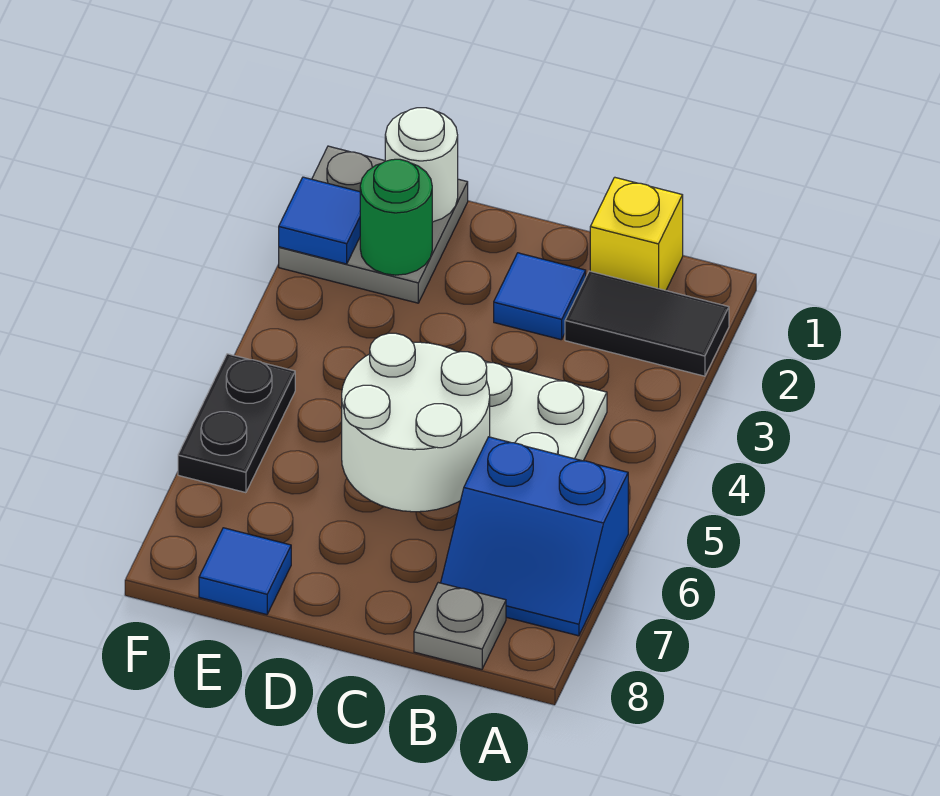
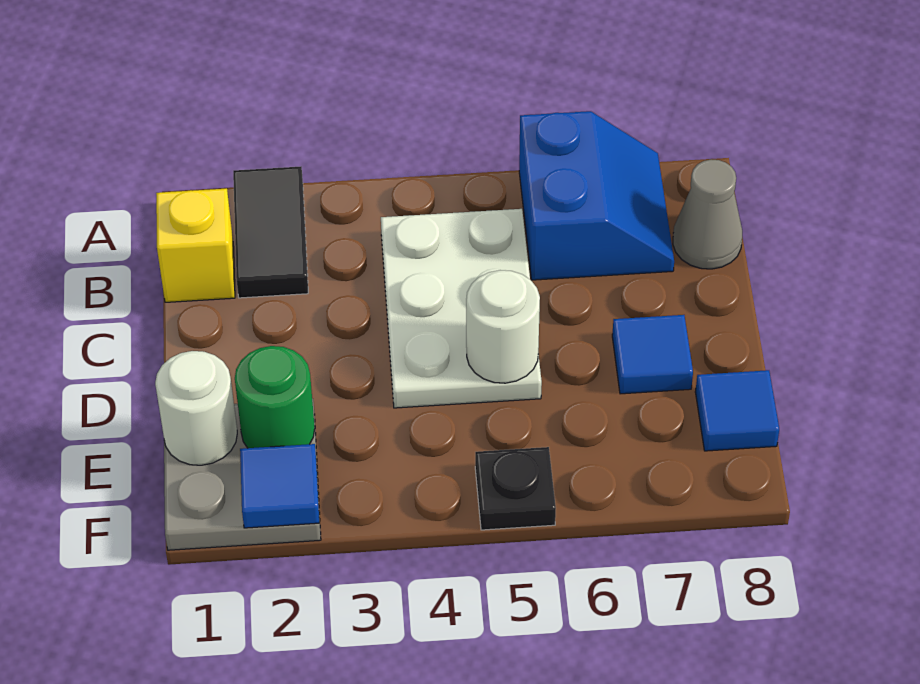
grey 1x1 plate [414,583,506,669] -> grey 1x1 cone [673,159,742,269]
blue 1x1 tile [494,253,586,340] -> blue 1x1 tile moved to [612,315,693,394]
white 2x2 round brick [342,333,490,512] -> white 1x1 round brick [466,270,540,383]
black 1x2 plate [178,354,295,493] -> black 1x1 plate [475,447,556,530]

